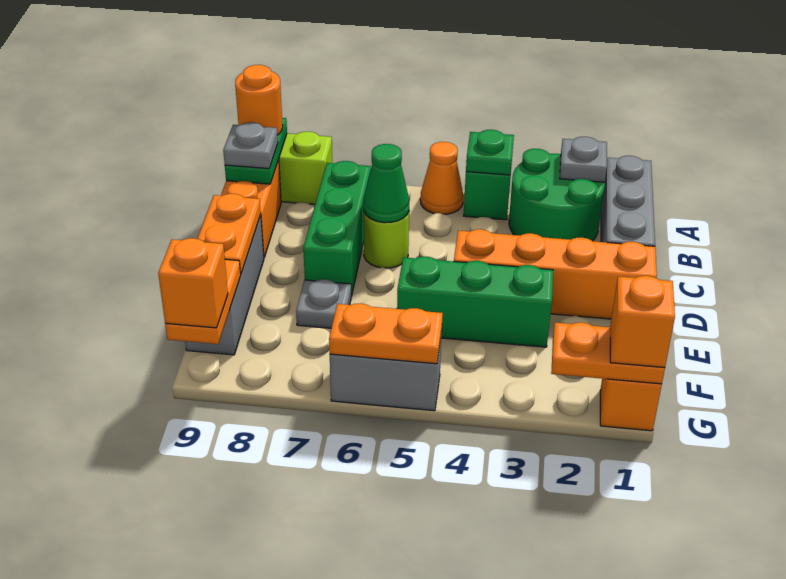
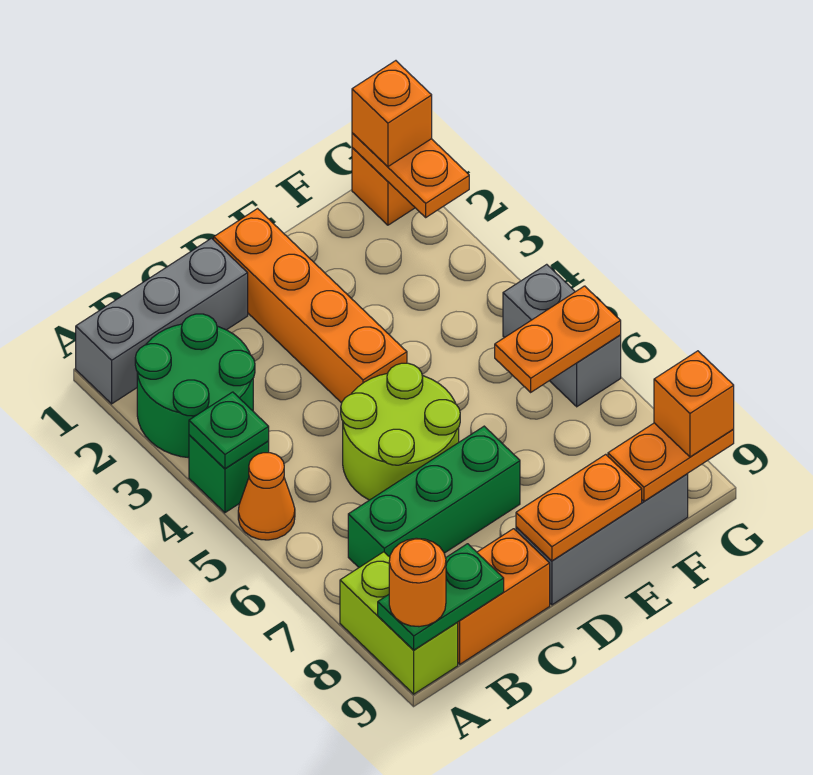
grey 1x1 plate [560,137,607,182] -> none
grey 1x1 plate [223,122,278,169] -> none
lime 1x1 round brick [363,211,409,268] -> lime 2x2 round brick [341,363,460,500]
green 1x1 cone [363,144,409,223] -> none
green 1x3 brick [397,257,553,347] -> none
grey 1x1 plate [296,279,351,328] -> none
orange 1x2 plate [329,303,443,364] -> orange 1x2 plate turned to [495,286,621,392]

